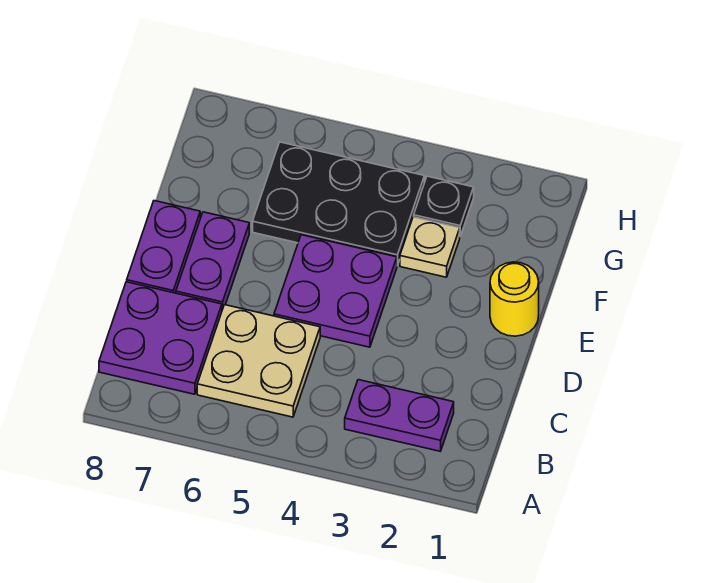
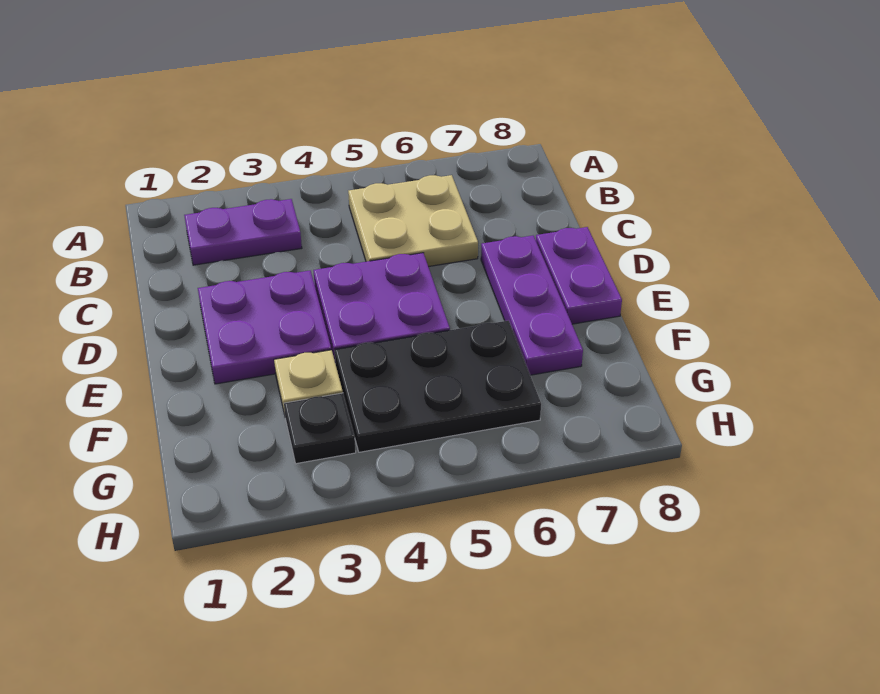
purple 2x2 plate [99,282,222,394] -> purple 2x2 plate moved to [198,271,331,384]
purple 1x2 plate [176,212,249,310] -> purple 1x3 plate [481,236,583,375]
yellow 1x1 round brick [490,262,539,336] -> none

